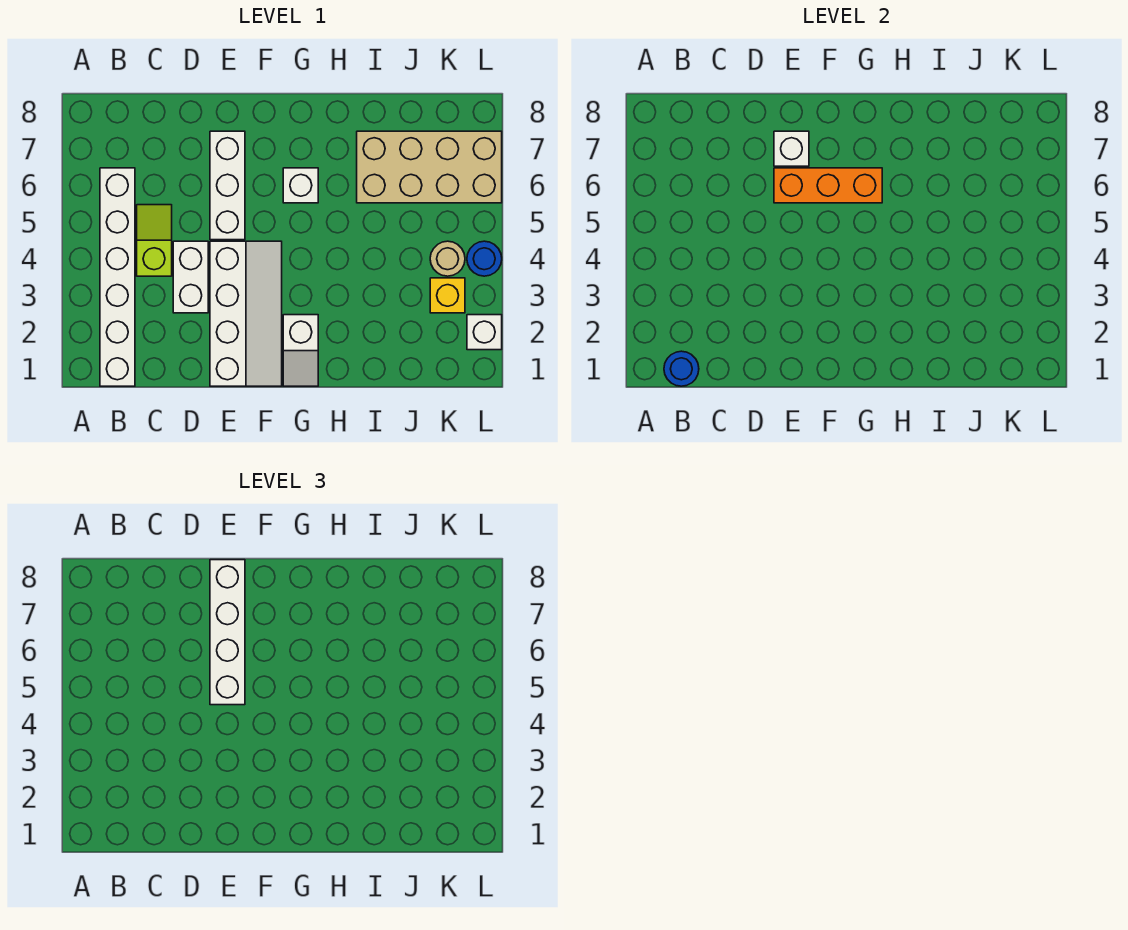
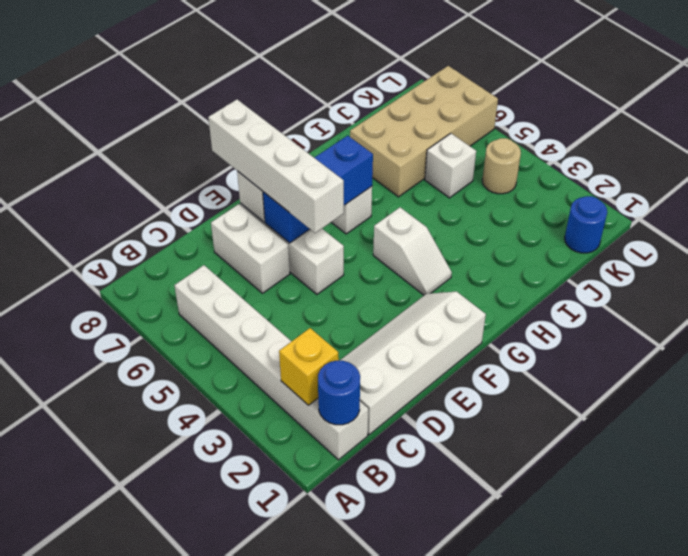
lime 1x2 slope [137,205,172,276] -> none
white 1x2 brick [173,241,208,313] -> white 1x2 brick moved to [211,204,290,293]
white 2x4 slope [210,241,282,386] -> white 2x4 slope turned to [340,292,486,435]
orange 1x3 brick [774,168,882,203] -> blue 1x3 brick [263,136,373,243]
white 1x2 slope [283,315,318,386] -> white 1x2 slope moved to [373,207,452,295]
yellow 1x1 brick [430,278,465,313] -> yellow 1x1 brick moved to [279,328,339,405]
white 1x1 brick [467,315,502,350] -> white 1x1 brick moved to [425,133,476,198]
blue 1x1 round brick [467,241,502,276] -> blue 1x1 round brick moved to [565,196,607,253]

